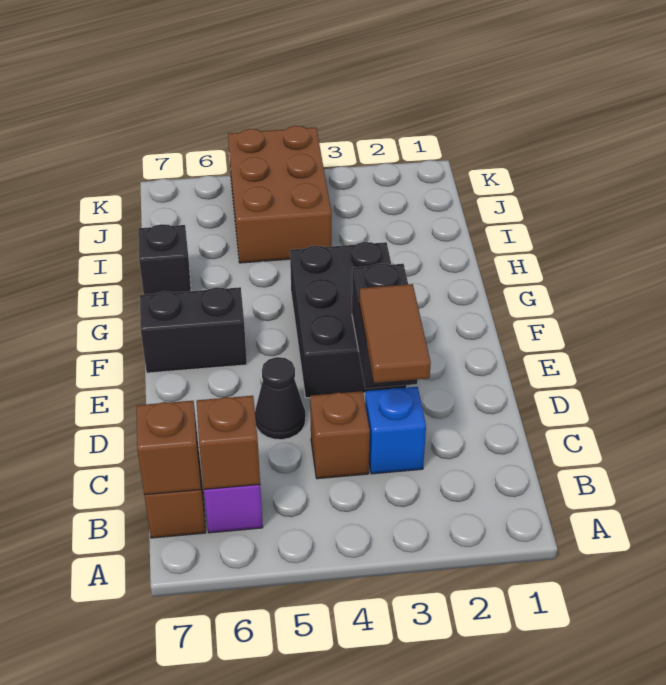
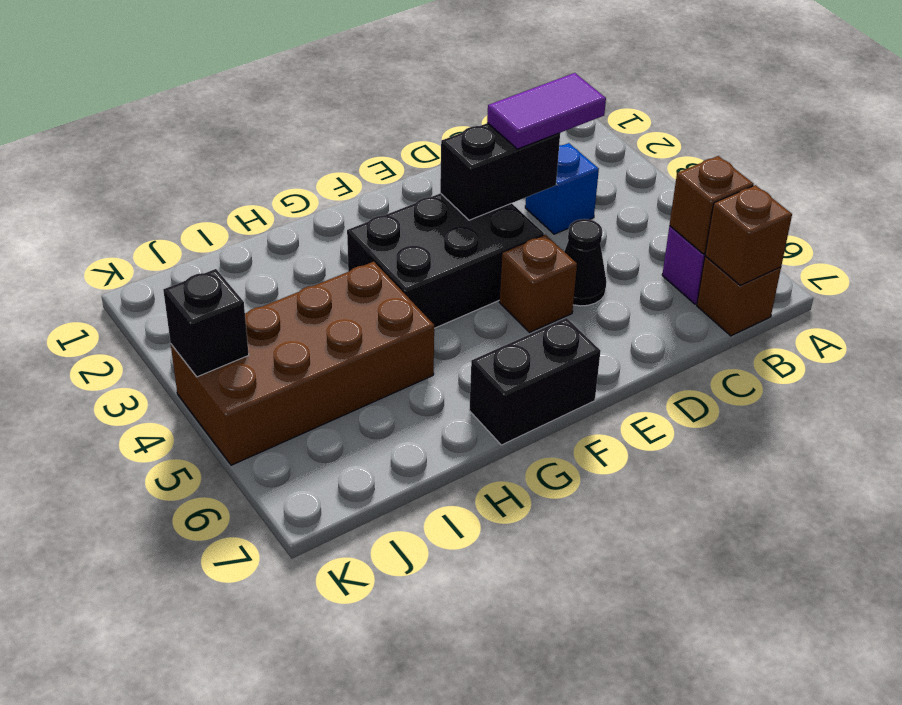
brown 1x2 tile [359,284,431,383] -> purple 1x2 tile [487,73,606,149]
brown 1x1 brick [310,391,370,479] -> brown 1x1 brick moved to [499,235,577,332]
black 1x2 brick [140,287,247,373] -> black 1x2 brick turned to [469,318,600,445]
black 1x1 brick [138,224,191,295] -> black 1x1 brick moved to [163,269,249,377]
brown 2x3 brick [228,126,331,263] -> brown 2x4 brick [171,262,434,465]

